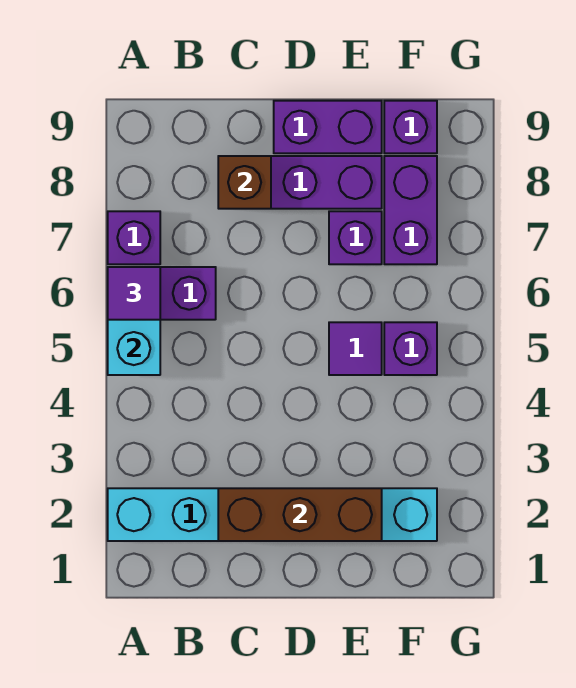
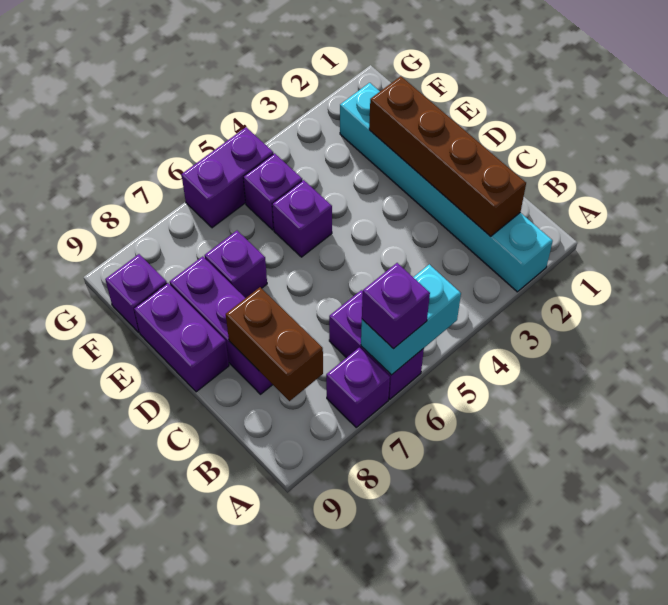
purple 1x1 tile [108,267,160,320] -> purple 1x1 brick [362,263,430,349]
brown 1x3 brick [218,488,382,541] -> brown 1x4 brick [369,76,526,236]
brown 1x1 brick [218,156,271,209] -> brown 1x2 brick [226,287,323,401]
purple 1x1 tile [329,322,382,375] -> purple 1x1 brick [272,180,332,257]
purple 1x2 brick [384,156,437,264] -> purple 1x2 brick moved to [181,127,273,228]

